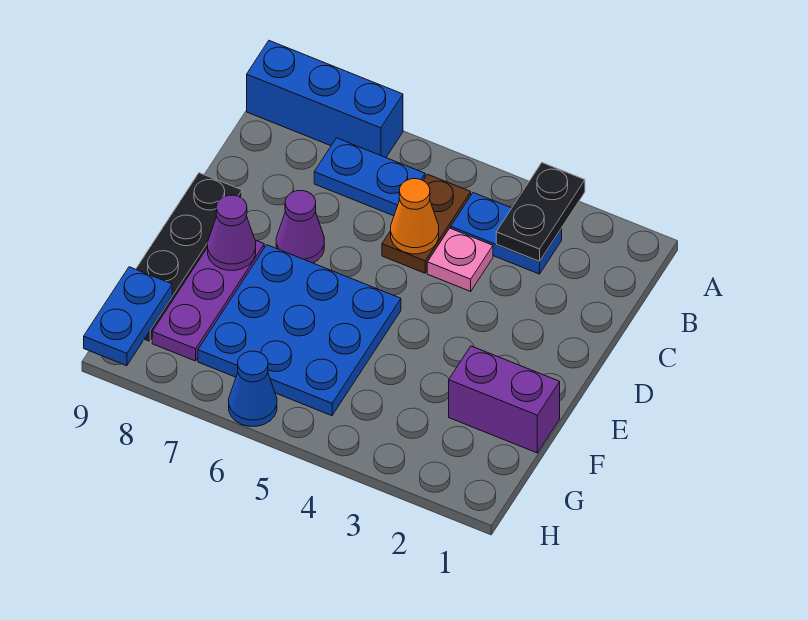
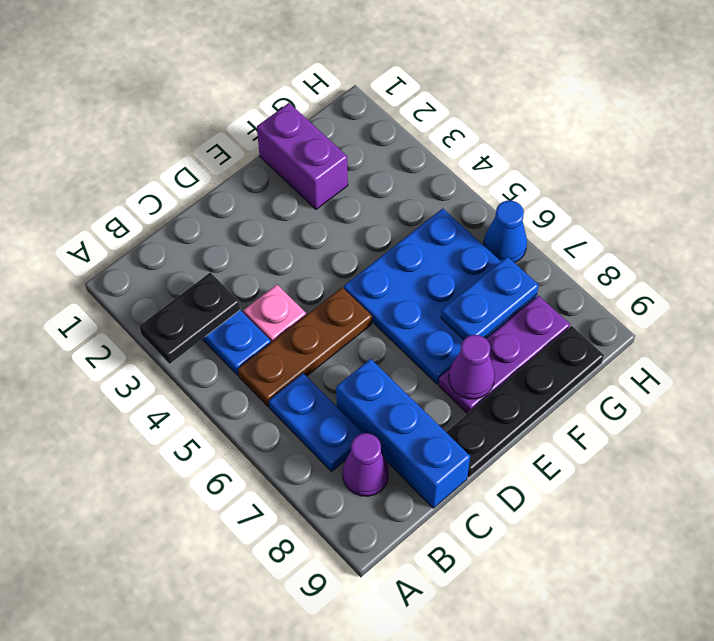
blue 1x3 brick [247,41,403,157] -> blue 1x3 brick moved to [336,359,470,508]
brown 1x2 plate [382,174,471,273] -> brown 1x3 plate [238,287,372,407]
orange 1x1 cone [391,179,439,254] -> none
purple 1x1 cone [276,191,324,263] -> purple 1x1 cone moved to [343,433,389,496]
blue 1x2 plate [84,267,172,366] -> blue 1x2 plate moved to [441,257,539,340]

